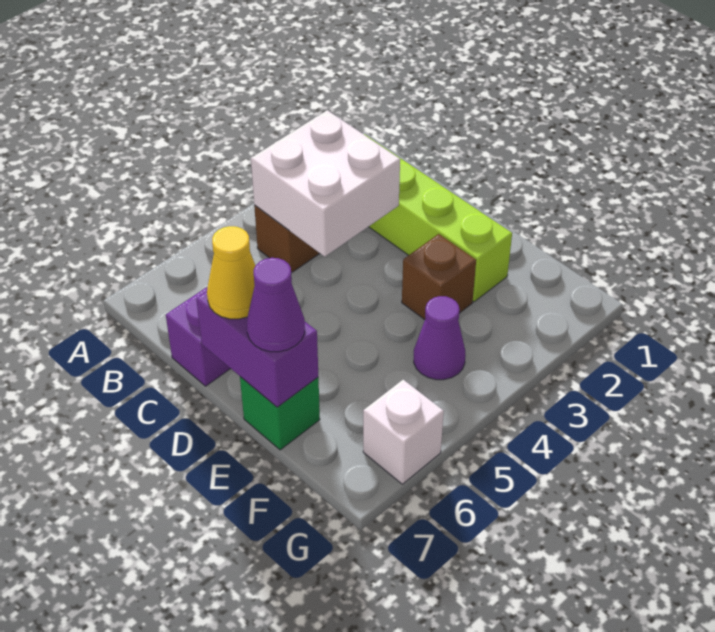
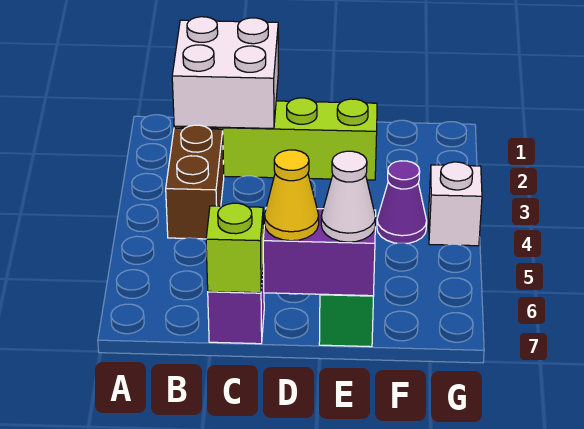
white 2x2 brick [251,110,400,257] -> white 2x2 brick moved to [172,17,278,129]
none -> lime 1x1 brick [206,203,264,293]
brown 1x1 brick [402,234,476,320] -> none
purple 1x1 cone [247,258,305,352] -> white 1x1 cone [321,151,376,242]
white 1x1 brick [363,380,444,484] -> white 1x1 brick moved to [429,162,482,246]

